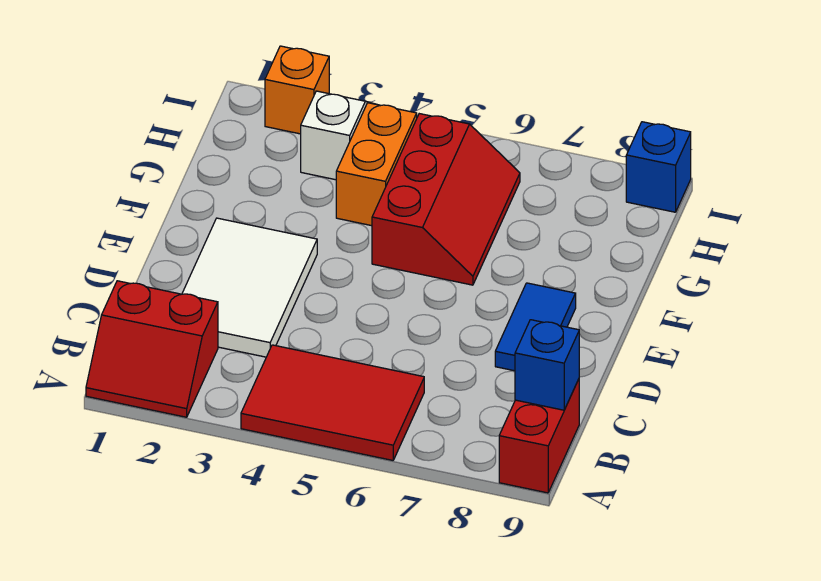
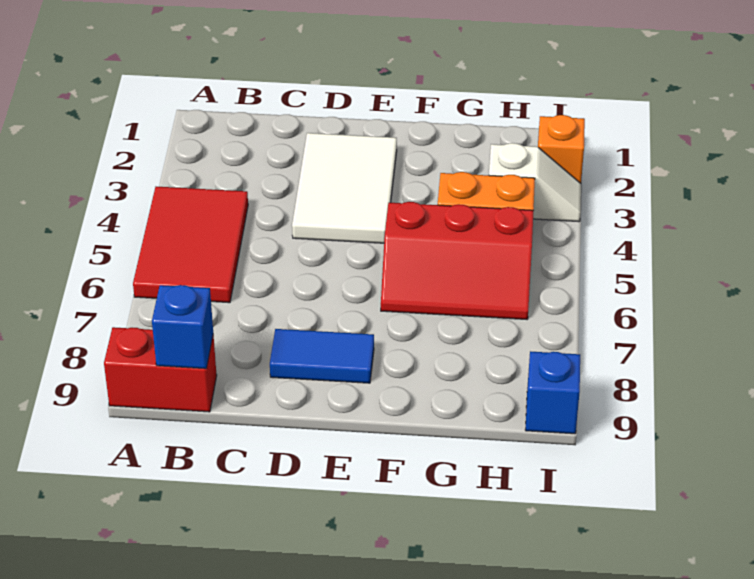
red 2x2 slope [86,281,218,417] -> none
white 2x3 tile [182,218,317,357] -> white 2x3 tile turned to [292,133,397,243]

